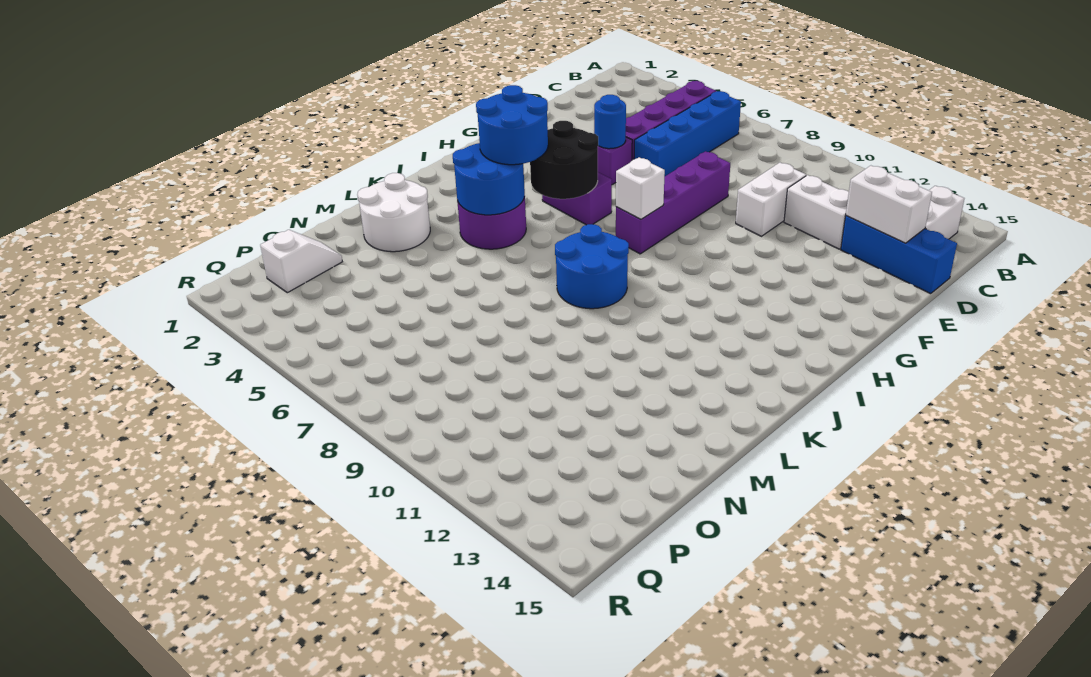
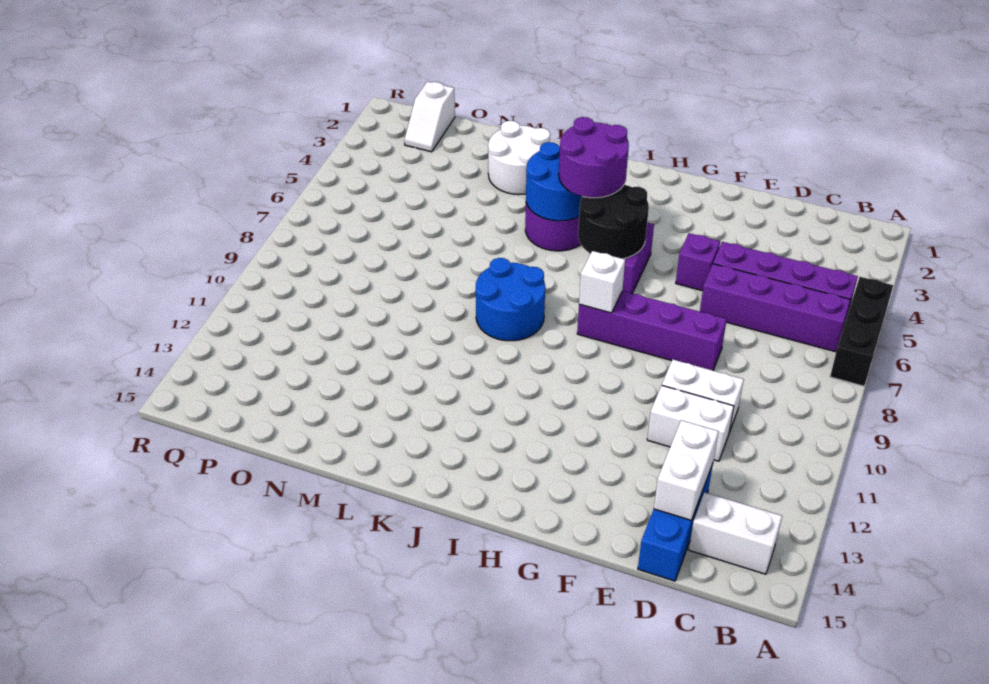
none -> black 1x3 brick [830,277,893,386]
blue 1x4 brick [634,91,741,177] -> purple 1x4 brick [700,264,851,352]
white 1x2 brick [784,175,849,249] -> white 1x2 brick turned to [647,386,734,461]
blue 1x1 round brick [594,95,626,149] -> none
blue 2x2 round brick [476,85,548,165] -> purple 2x2 round brick [559,117,629,198]
white 1x2 slope [260,230,342,293] -> white 1x2 slope turned to [404,82,455,152]

